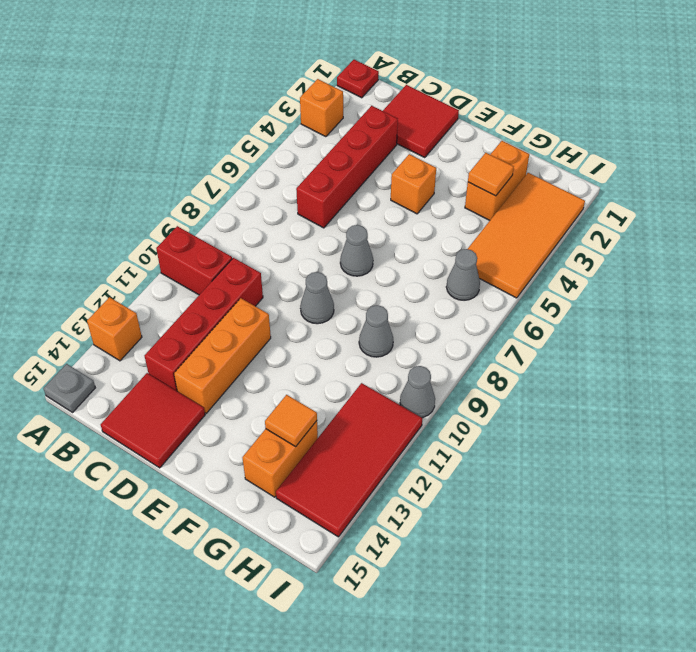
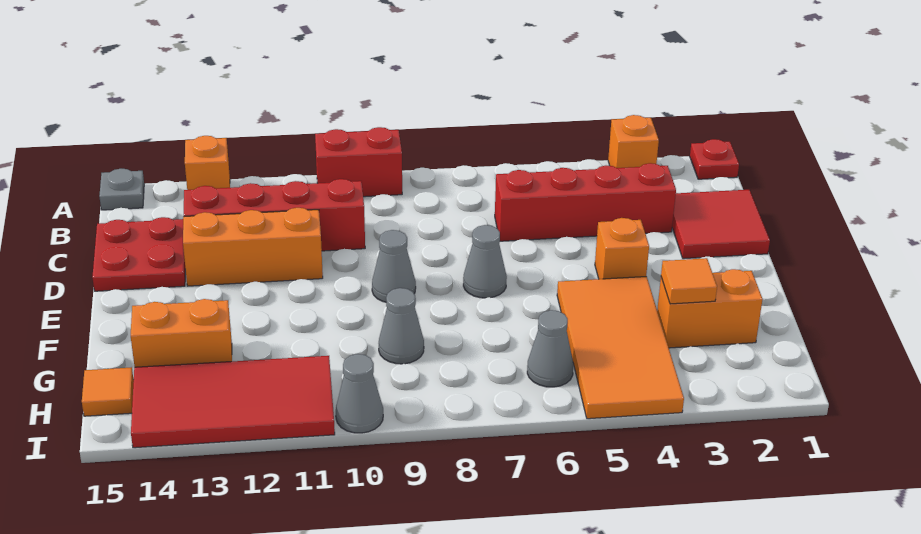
red 1x2 brick [156,226,232,295] -> red 1x2 brick turned to [315,127,402,197]
red 2x2 tile [101,373,205,468] -> red 2x2 plate [92,217,185,291]
orange 1x1 tile [265,395,317,446] -> orange 1x1 tile moved to [82,367,134,416]
orange 2x4 tile [468,173,585,298] -> orange 2x4 tile turned to [557,277,684,419]

